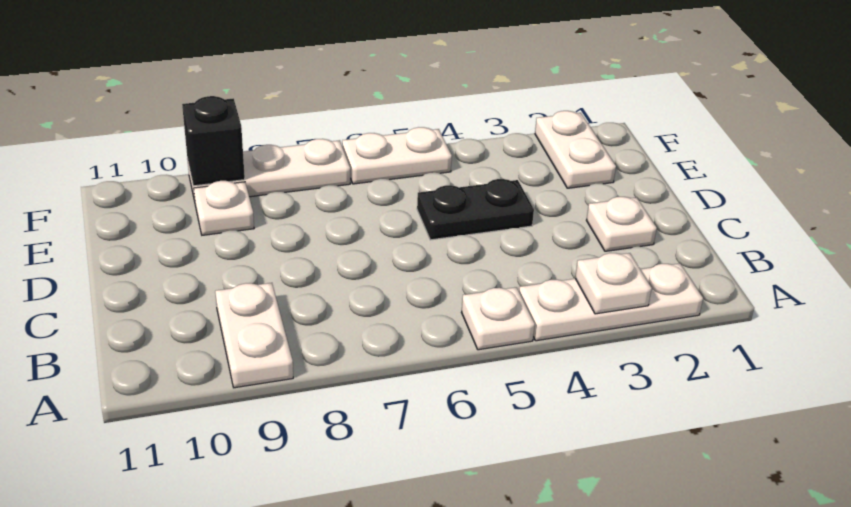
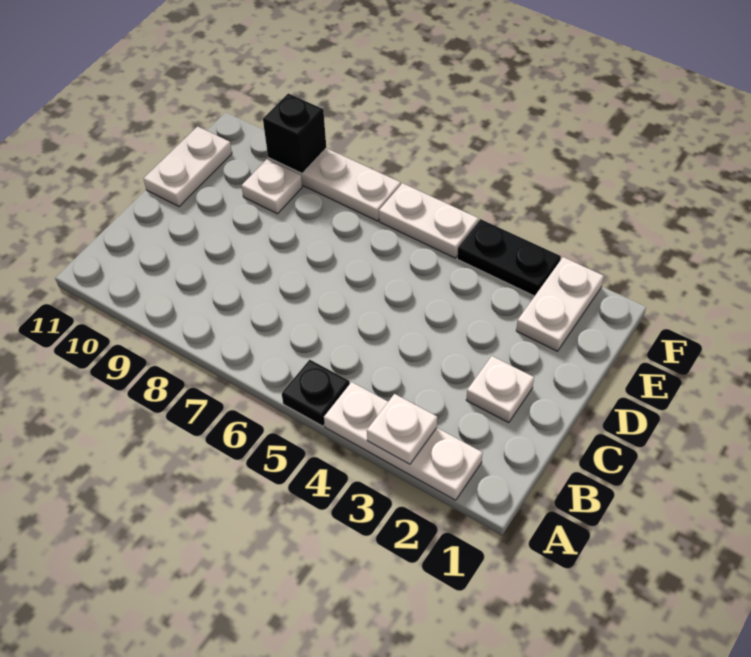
white 1x1 plate [462,287,535,350] -> black 1x1 plate [282,360,350,426]
white 1x2 plate [215,283,293,388] -> white 1x2 plate moved to [144,126,232,207]
black 1x2 plate [417,179,534,240] -> black 1x2 plate moved to [457,219,561,296]

